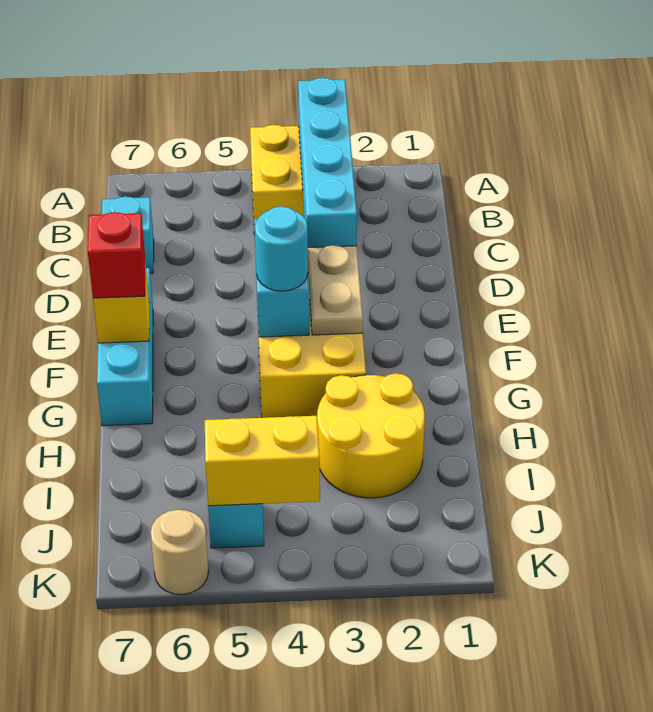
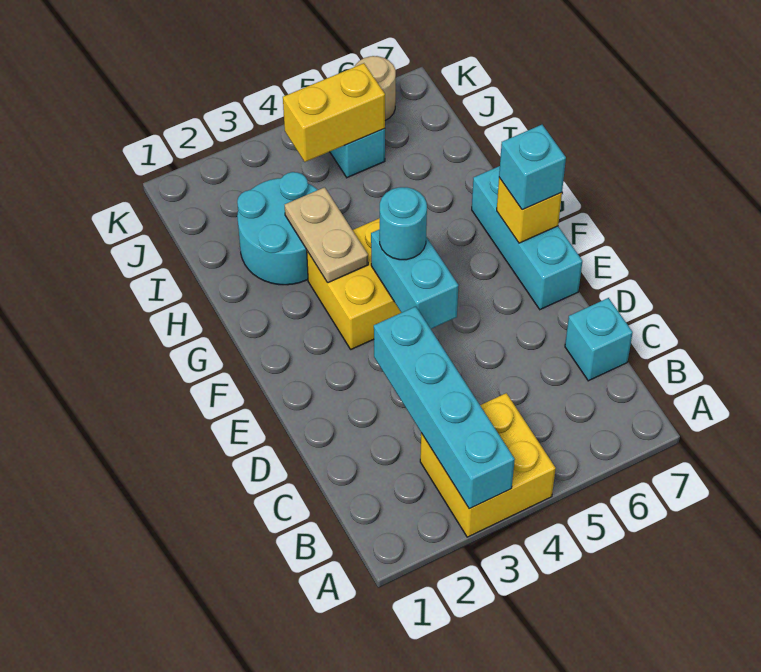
tan 1x2 plate [308,245,363,335] -> tan 1x2 plate moved to [285,187,368,283]
red 1x1 brick [88,212,145,298] -> cyan 1x1 brick [499,125,566,210]
yellow 2x2 round brick [317,373,425,498] -> cyan 2x2 round brick [237,172,317,285]

